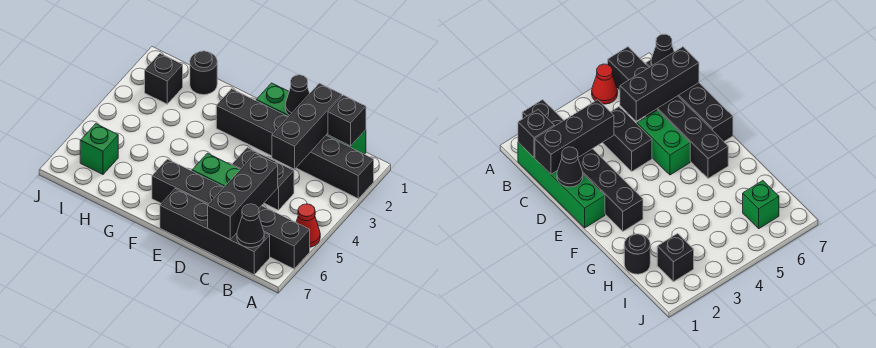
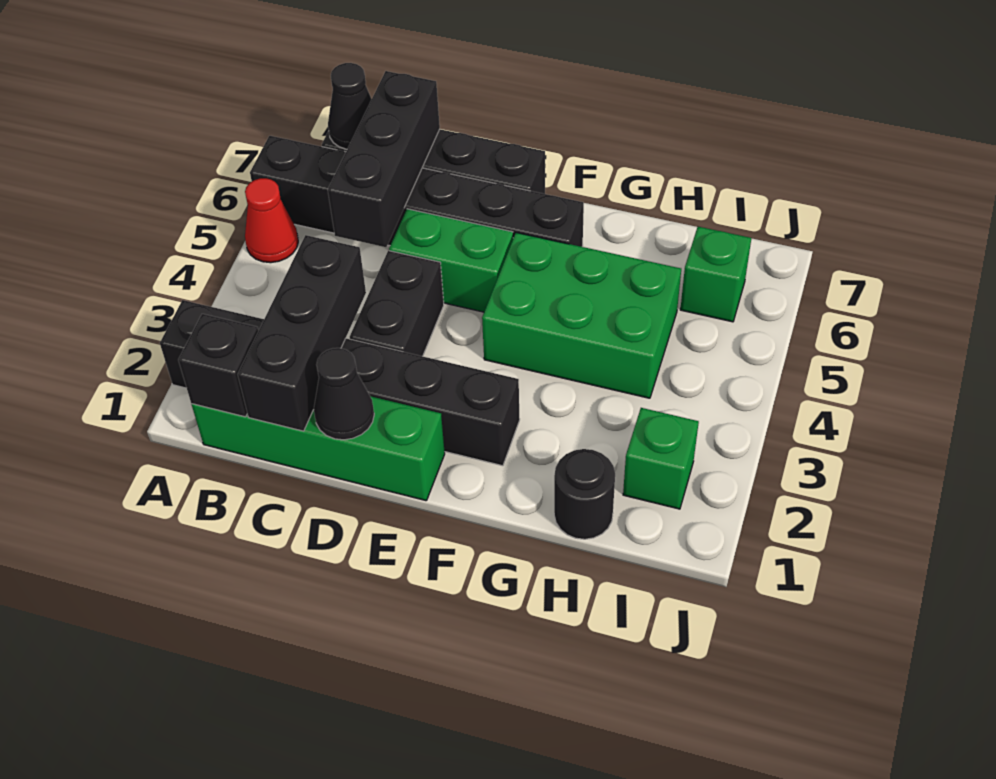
black 1x2 brick [232,148,294,210] -> black 1x2 brick turned to [350,251,444,356]
none -> green 2x3 brick [482,233,681,398]
black 1x1 brick [145,54,183,104] -> green 1x1 brick [623,408,699,509]

